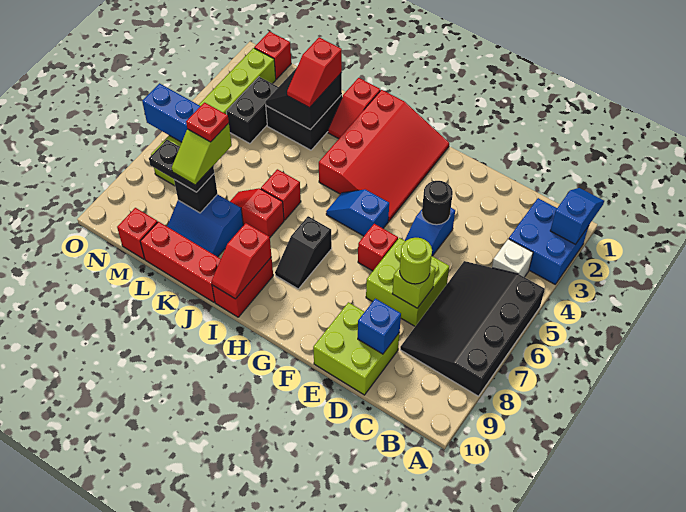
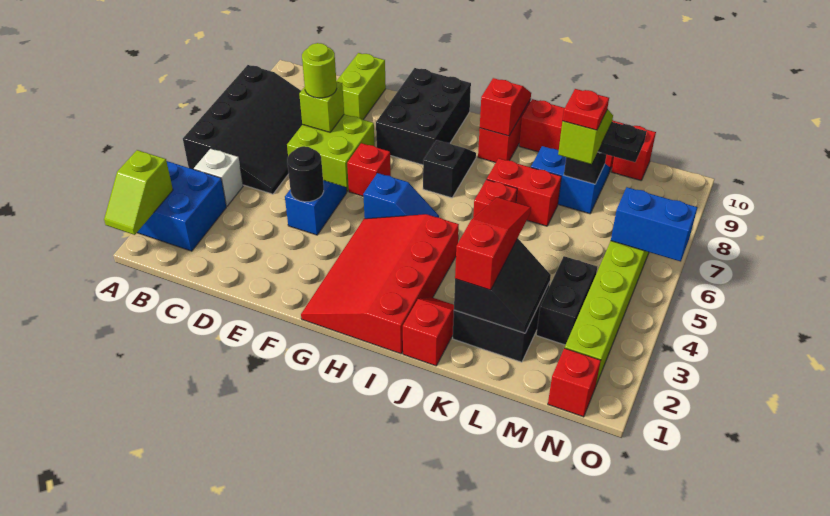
blue 1x2 slope [550,188,604,245] -> lime 1x2 slope [104,150,173,235]
lime 2x2 brick [313,302,399,395] -> lime 1x2 brick [336,53,386,120]
blue 1x1 brick [358,299,401,354] -> none
none -> black 2x3 brick [376,68,471,165]
red 1x2 slope [230,188,284,237] -> red 1x2 brick [487,158,562,226]
red 1x2 slope [287,37,342,108] -> red 1x3 slope [455,197,531,290]

